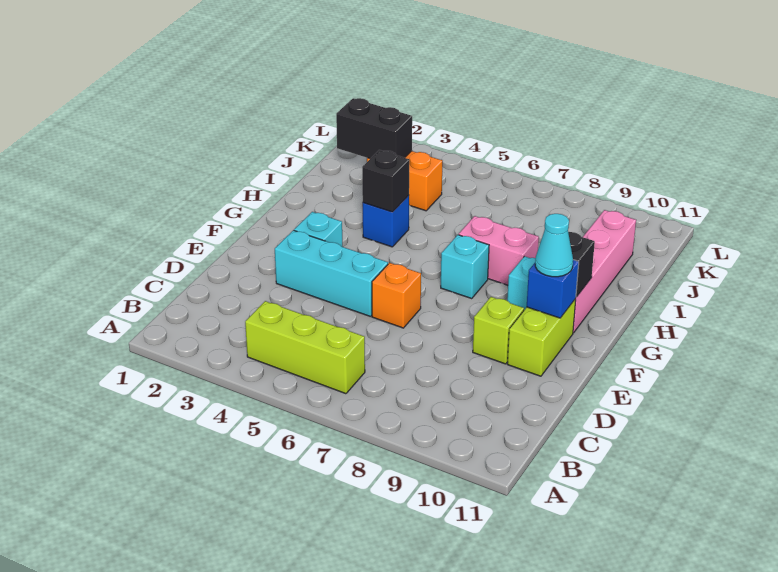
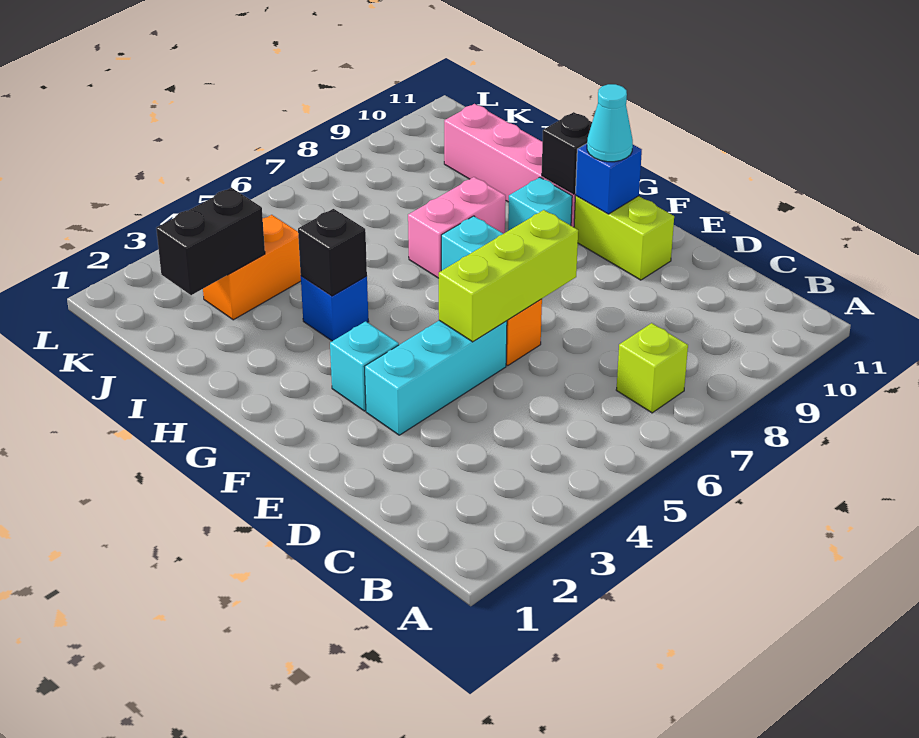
lime 1x3 brick [245,301,365,394] -> lime 1x3 brick moved to [439,210,578,342]
lime 1x1 brick [473,297,524,364] -> lime 1x1 brick moved to [616,323,688,413]

